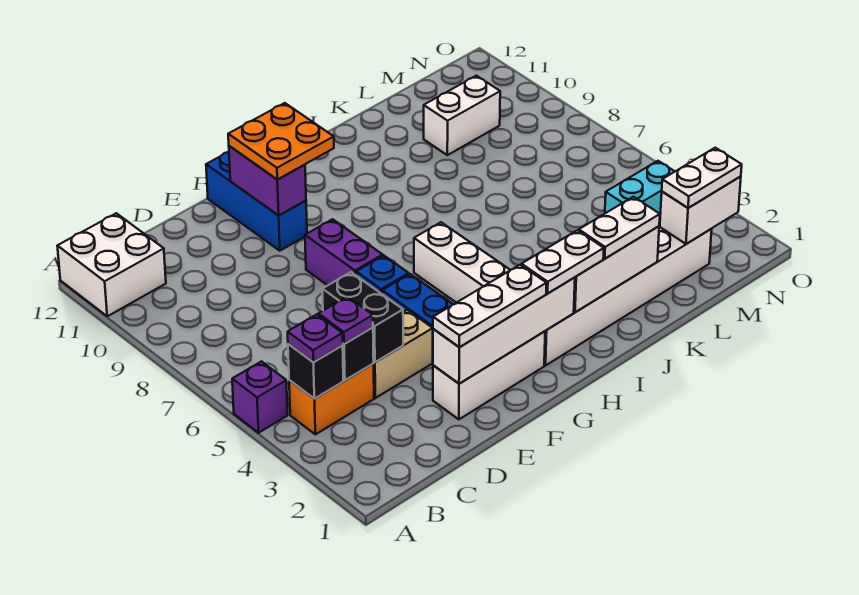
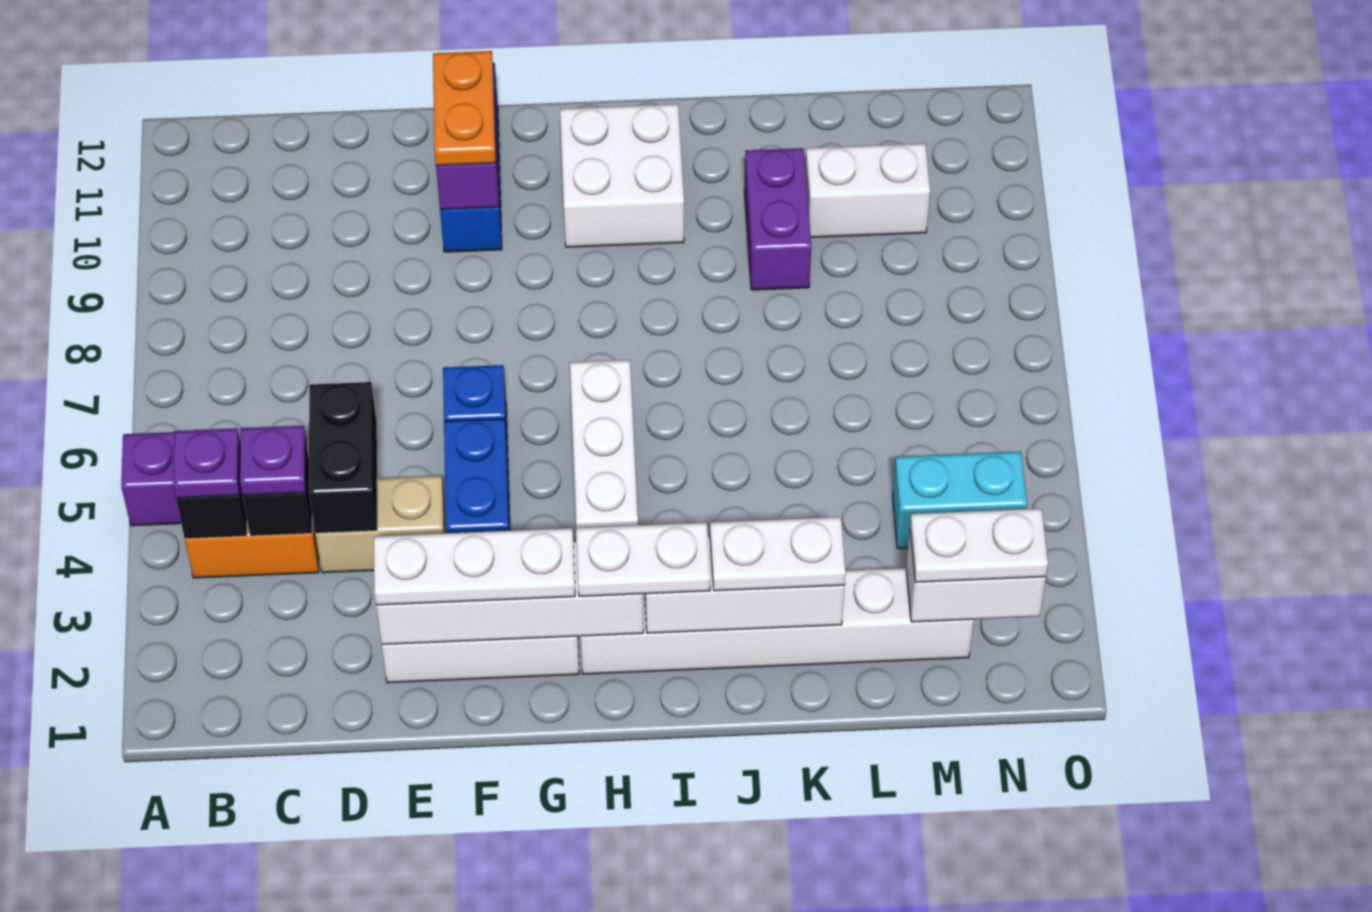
white 2x2 brick [57,213,166,316] -> white 2x2 brick moved to [560,104,684,247]
purple 1x2 brick [305,219,383,285] -> purple 1x2 brick moved to [744,148,811,290]
orange 2x2 plate [228,103,334,180] -> orange 1x2 plate [433,51,496,166]

